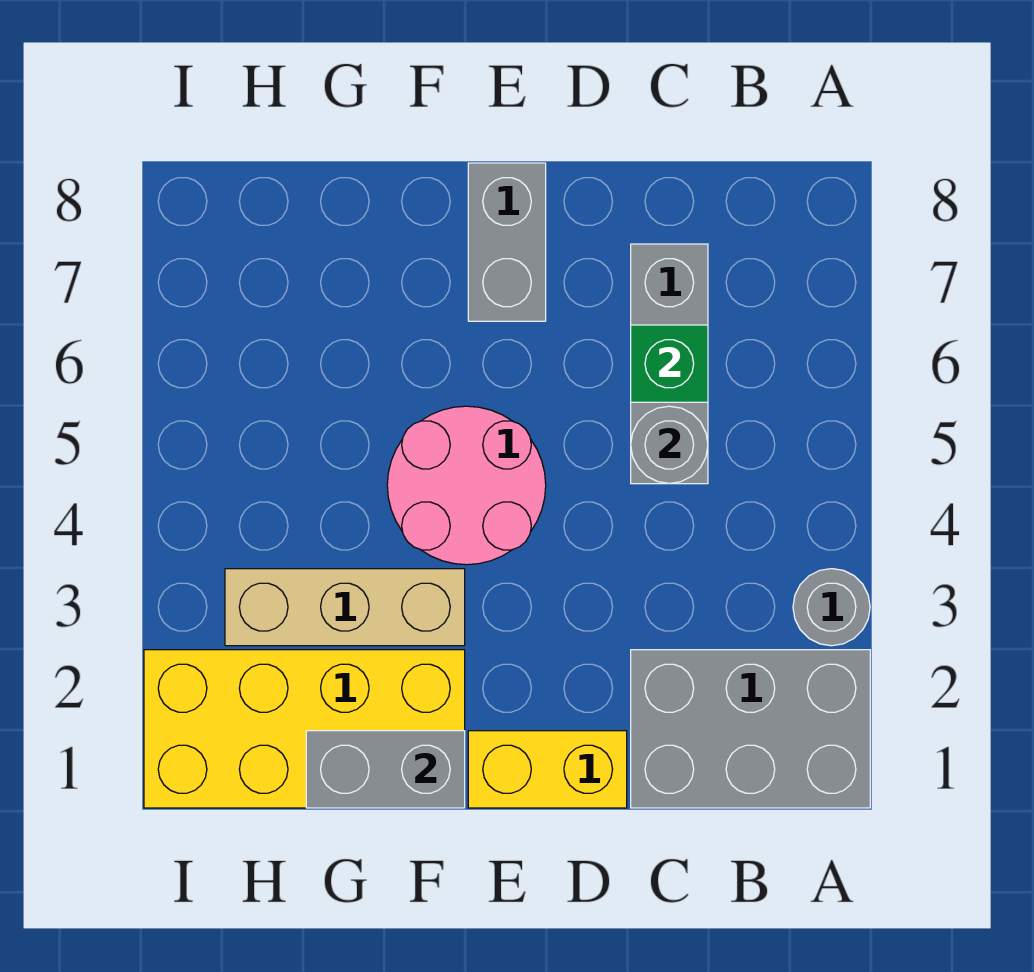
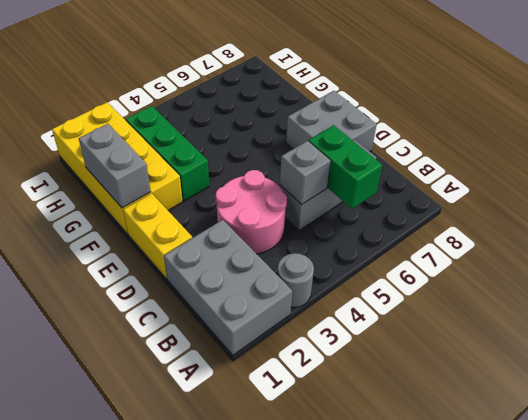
grey 1x1 round brick [631,406,708,483] -> grey 1x1 brick [280,141,330,205]
green 1x1 brick [631,325,708,402] -> green 1x2 brick [309,125,382,209]
pink 2x2 round brick [387,406,546,565] -> pink 2x2 round brick moved to [216,170,287,254]
grey 1x2 brick [468,163,546,321] -> grey 2x2 brick [286,91,377,152]
tan 1x3 brick [225,569,465,646] -> green 1x3 brick [126,106,209,201]

